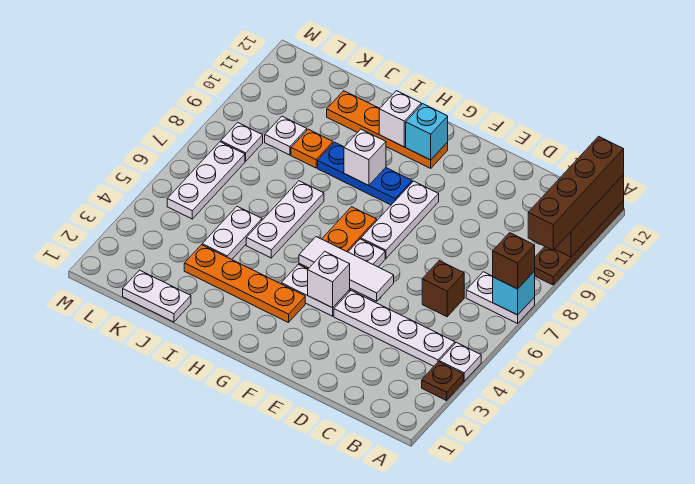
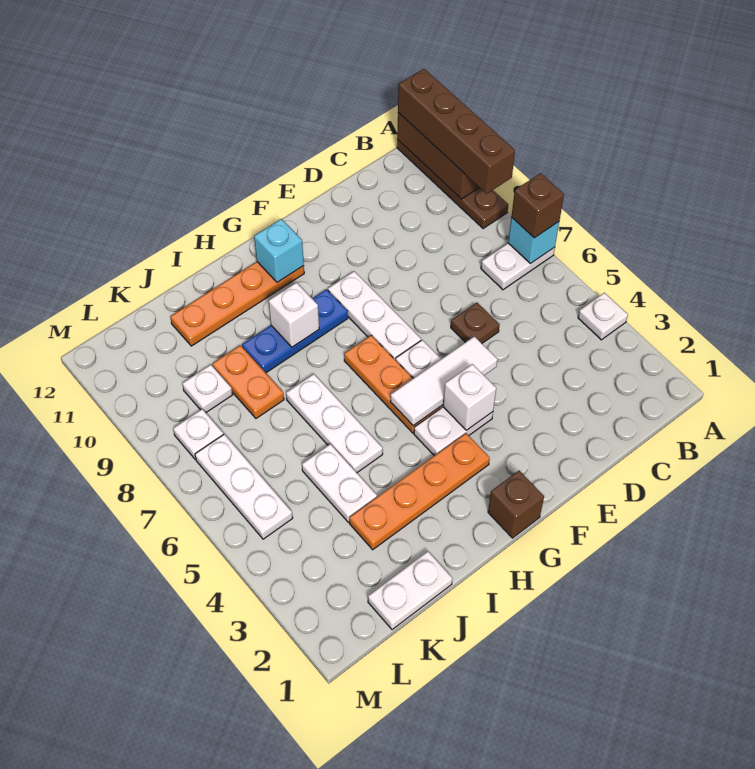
brown 1x1 plate [422,362,464,401] -> brown 1x1 plate moved to [451,303,500,343]
white 1x4 plate [334,291,455,366] -> none
brown 1x1 brick [422,261,464,317] -> brown 1x1 brick moved to [488,471,544,538]
white 1x1 brick [379,91,421,147] -> none
orange 1x1 plate [291,129,333,168] -> orange 1x2 plate [212,345,284,418]

